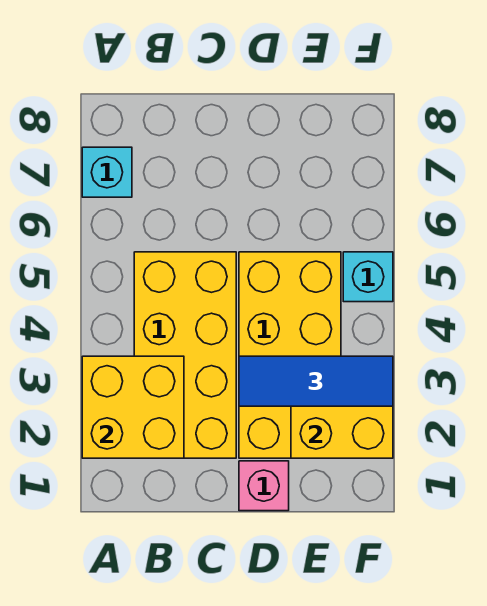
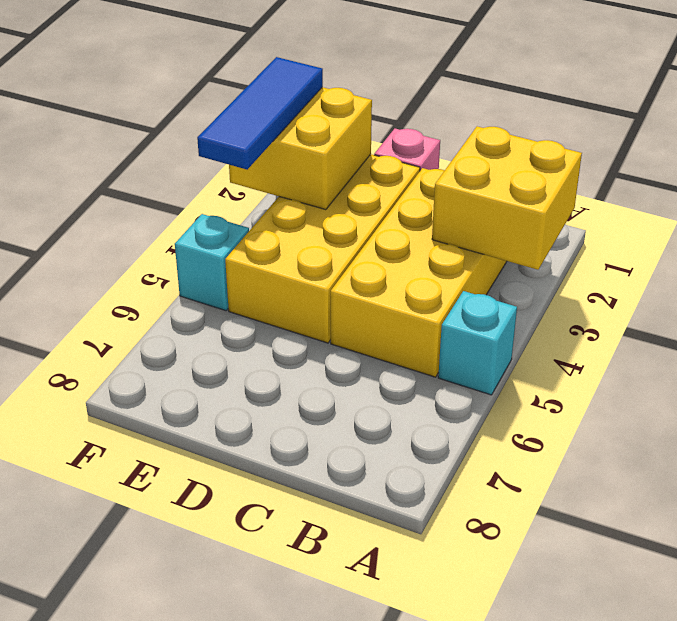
cyan 1x1 brick [82,147,132,197] -> cyan 1x1 brick moved to [438,291,517,395]
blue 1x3 tile [239,356,393,406] -> blue 1x3 tile turned to [197,57,323,169]

